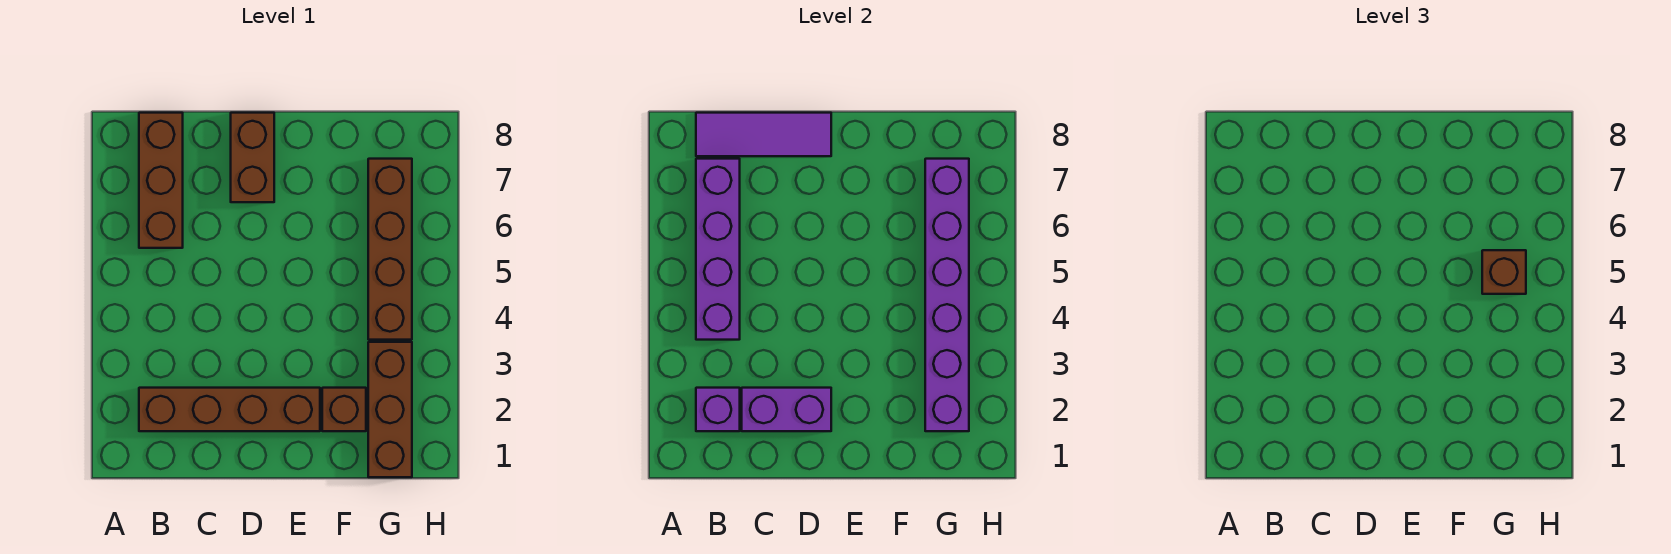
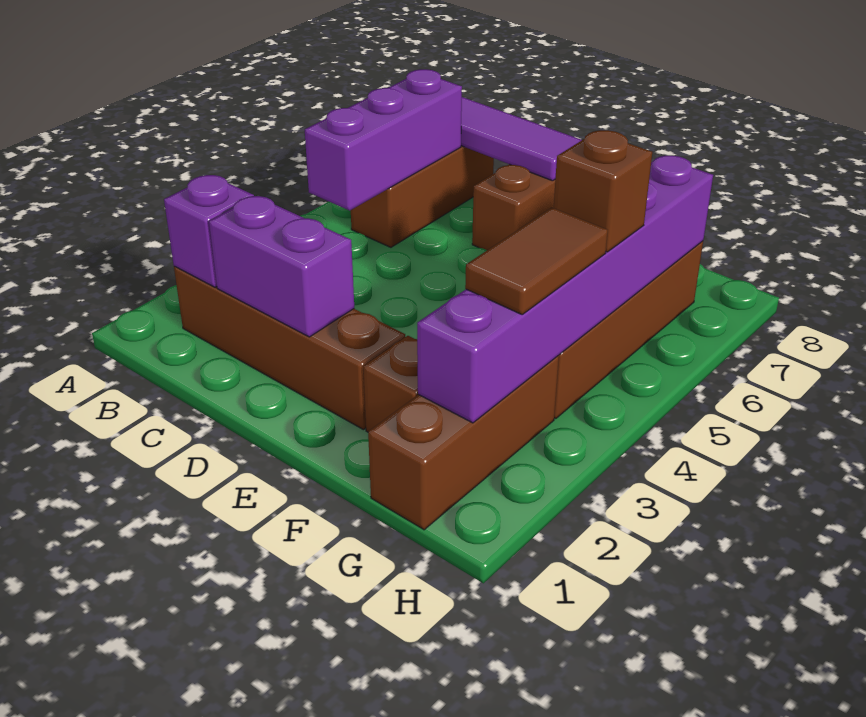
purple 1x4 brick [696,159,740,340] -> purple 1x3 brick [305,69,462,210]
none -> brown 1x2 tile [465,208,608,314]

